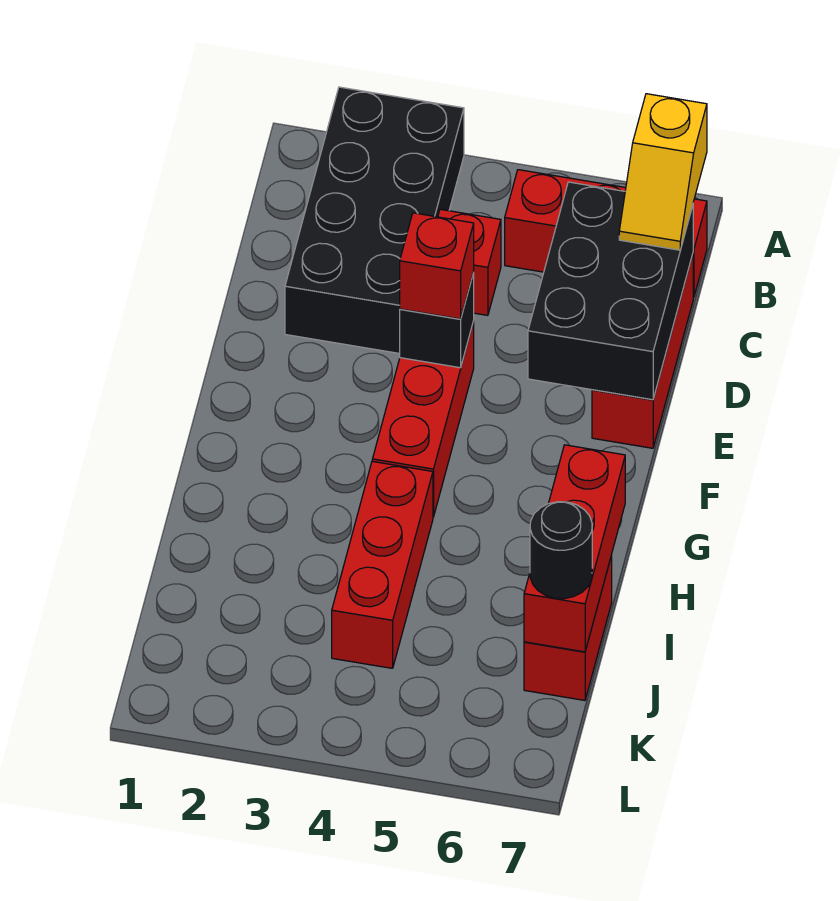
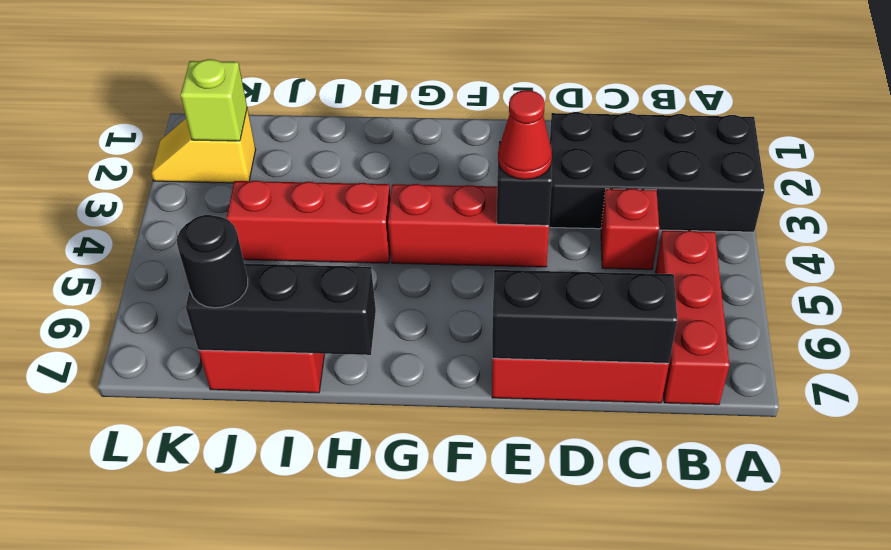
yellow 1x2 slope [619,94,707,250] -> yellow 1x2 slope moved to [151,108,256,183]
black 2x3 brick [528,182,693,400] -> black 1x3 brick [492,270,677,363]
red 1x1 brick [400,213,474,319] -> red 1x1 cone [498,90,552,180]
red 1x3 brick [524,445,625,652] -> black 1x3 brick [186,264,376,355]
none -> lime 1x1 brick [181,59,247,141]

